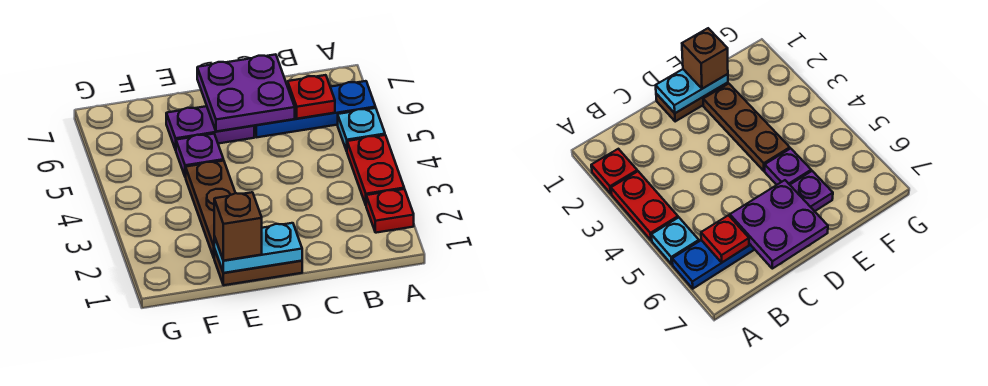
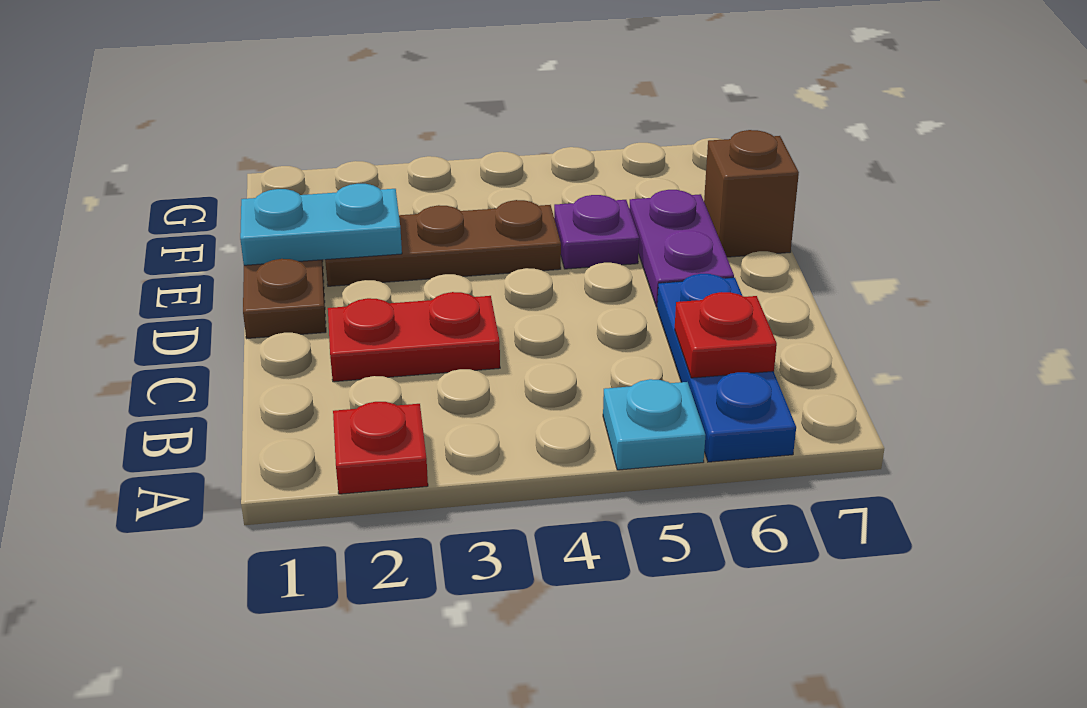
red 1x2 plate [347,135,404,205] -> red 1x2 plate moved to [328,292,500,382]
purple 2x2 plate [197,54,295,131] -> none
cyan 1x2 plate [214,223,302,273] -> cyan 1x2 plate turned to [240,184,402,265]
brown 1x1 brick [214,192,262,261] -> brown 1x1 brick moved to [704,130,799,257]

